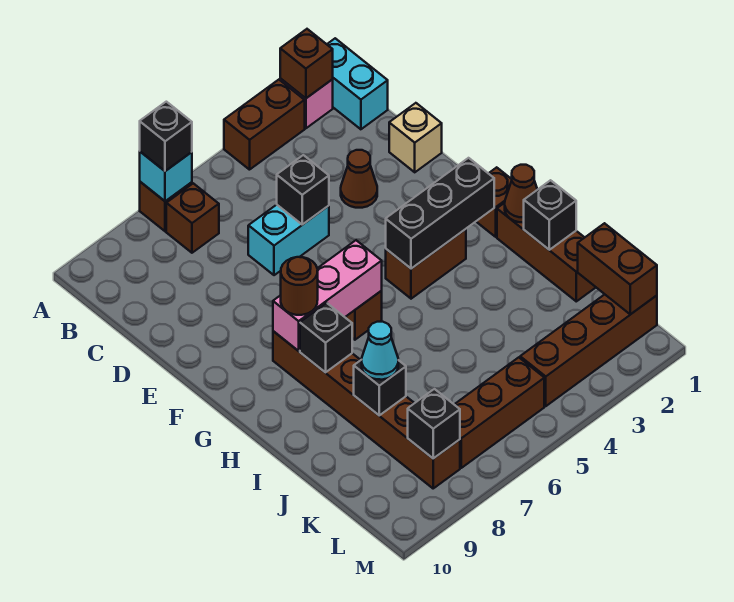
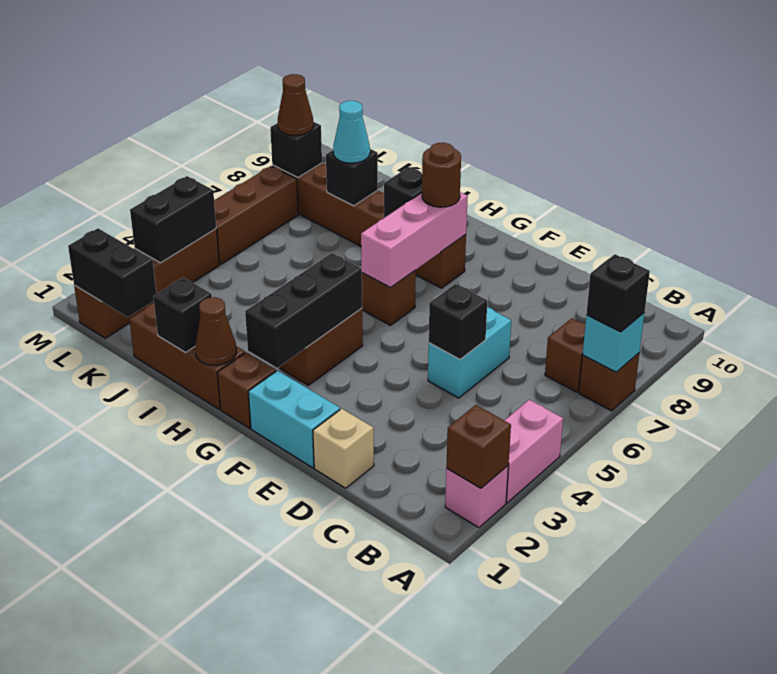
cyan 1x2 brick [327,38,388,129] -> cyan 1x2 brick moved to [248,371,340,468]
brown 1x2 brick [224,80,305,170] -> pink 1x2 brick [504,400,563,503]
brown 1x1 cone [341,150,377,208] -> brown 1x1 cone moved to [278,74,313,136]
brown 1x2 brick [578,223,657,314] -> black 1x2 brick [68,229,156,317]
none -> black 1x2 brick [130,176,216,263]

